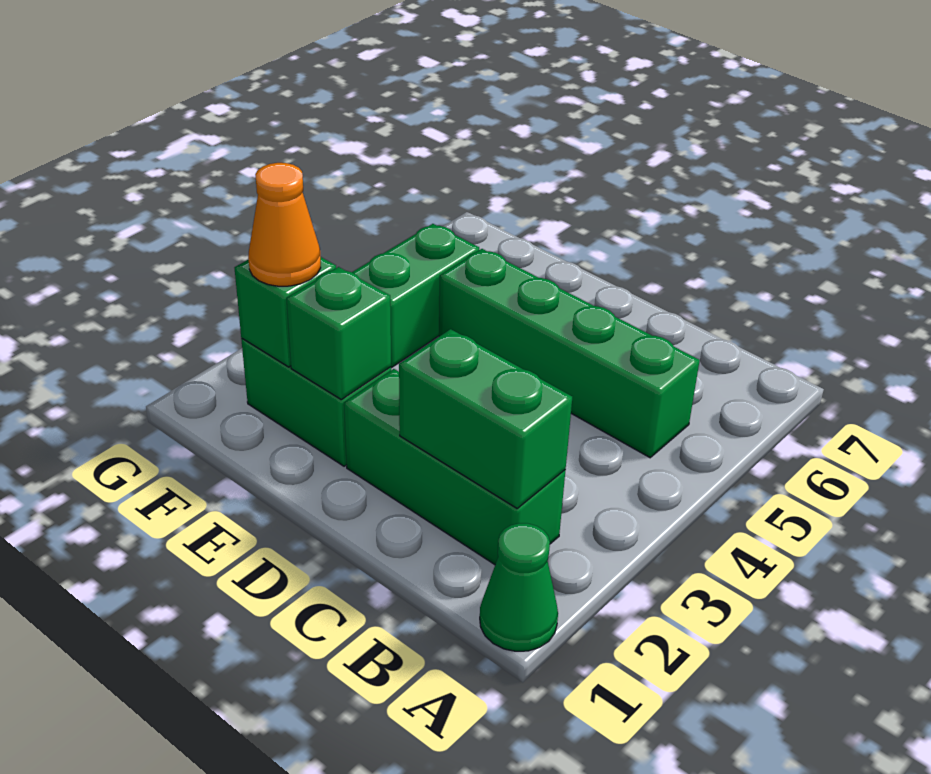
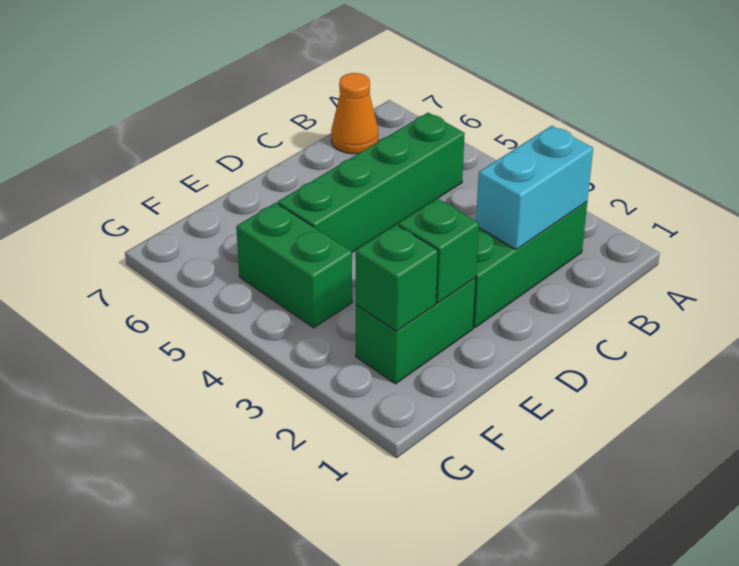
green 1x1 cone [480,523,558,651] -> none
green 1x2 brick [399,329,572,508] -> cyan 1x2 brick [476,126,593,249]
orange 1x1 cone [248,163,321,286] -> orange 1x1 cone moved to [331,73,378,154]

